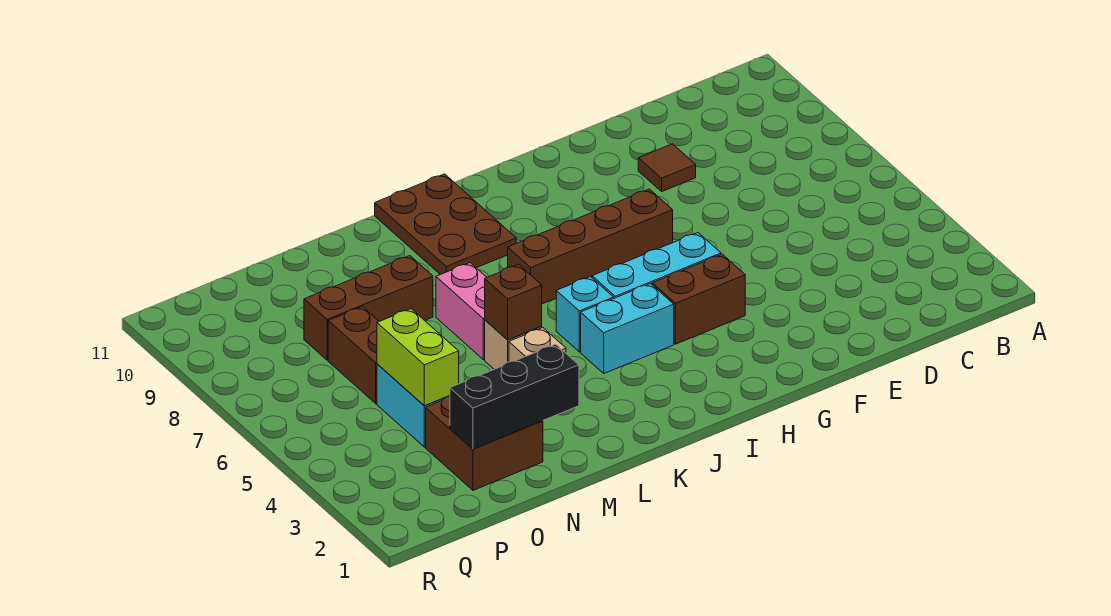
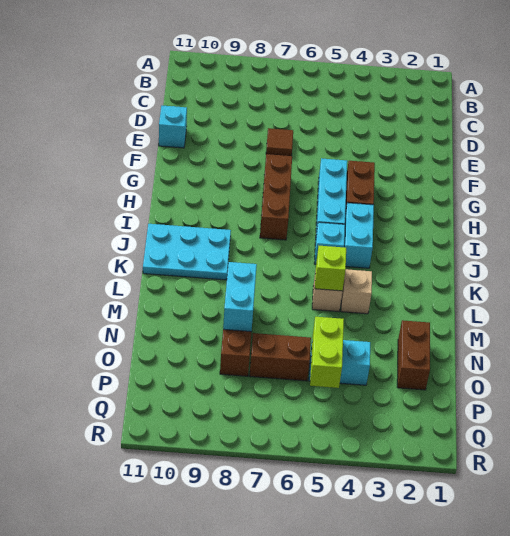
brown 1x1 tile [638,144,696,191] -> brown 1x1 tile moved to [266,128,293,156]
none -> cyan 1x1 brick [159,106,187,148]
brown 1x4 brick [508,189,673,304] -> brown 1x3 brick [260,154,292,240]
brown 2x3 plate [375,174,516,275] -> cyan 2x3 plate [143,224,231,280]
brown 1x1 brick [485,265,542,340] -> lime 1x1 brick [315,246,346,291]
pink 1x2 brick [436,263,487,360] -> none
black 1x3 brick [450,344,579,449] -> none
none -> cyan 1x2 brick [223,262,257,332]
brown 2x2 brick [426,396,543,490] -> brown 1x2 brick [397,320,430,390]
lime 1x2 brick [377,309,459,406] -> lime 1x2 brick turned to [310,317,344,388]

